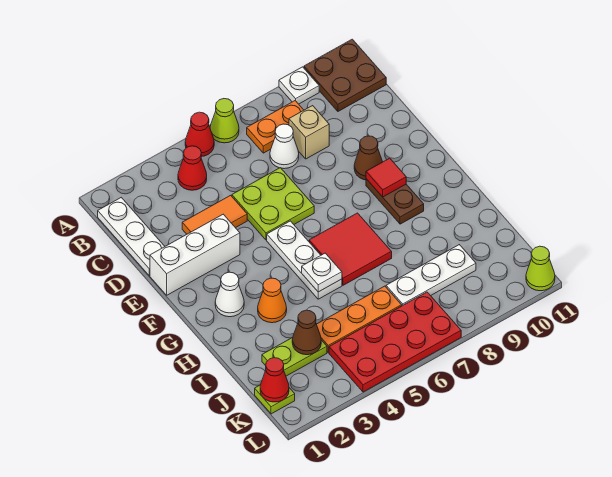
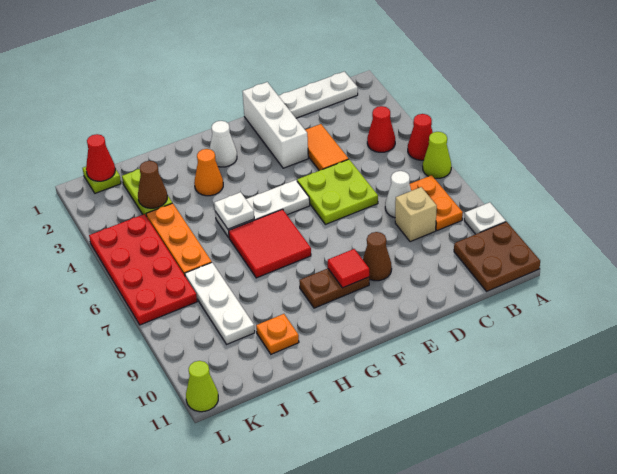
none -> orange 1x1 plate [256,314,299,354]

